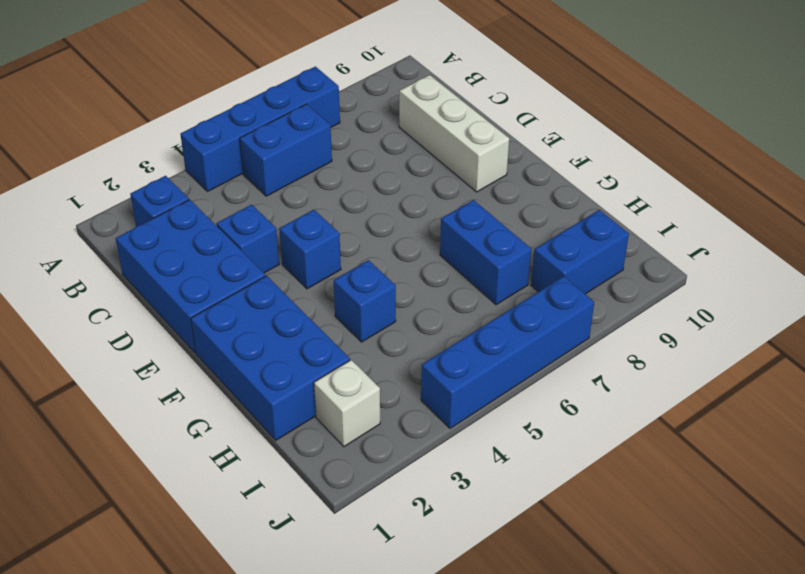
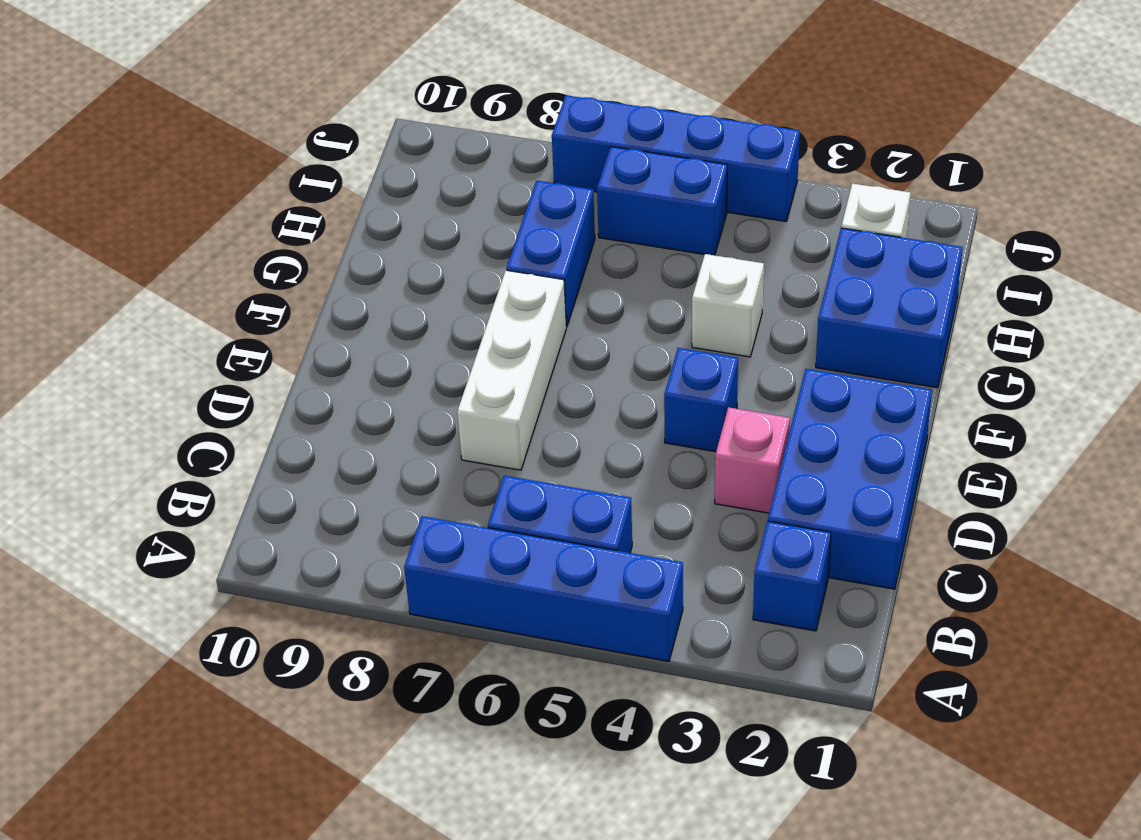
white 1x3 brick [399,75,509,192] -> white 1x3 brick moved to [457,270,566,470]
blue 1x1 brick [217,205,279,273] -> pink 1x1 brick [715,407,790,513]
blue 2x3 brick [191,276,350,440] -> blue 2x2 brick [816,228,963,388]
blue 1x1 brick [334,260,396,342] -> white 1x1 brick [692,254,764,357]
blue 1x2 brick [531,210,629,294] -> blue 1x2 brick moved to [597,147,727,255]

